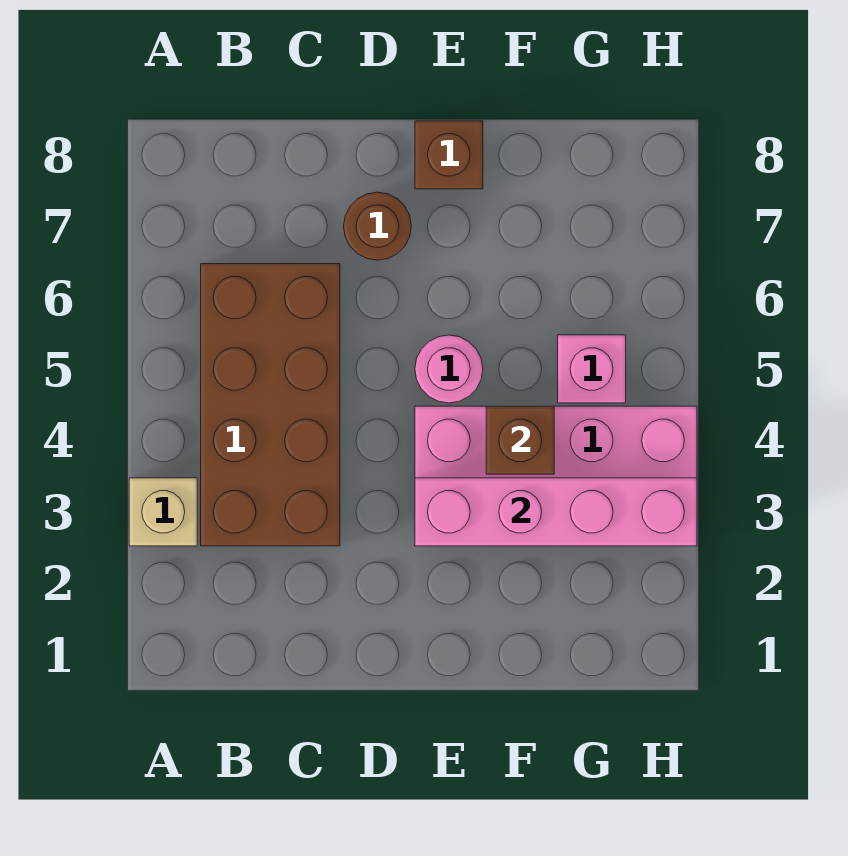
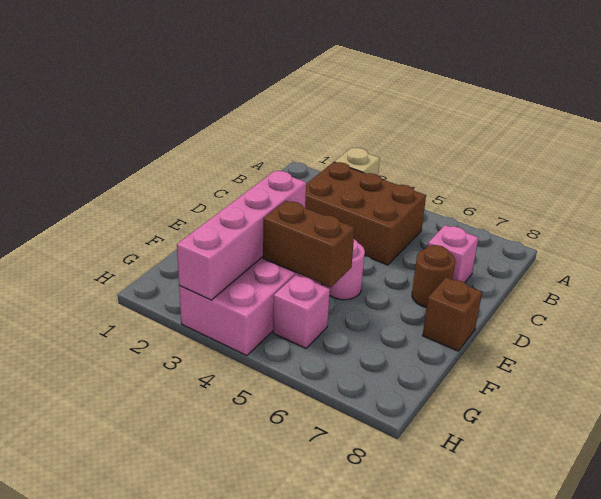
brown 2x4 brick [201,264,340,546] -> brown 2x3 brick [305,162,426,265]
none -> pink 1x1 brick [428,225,478,283]
brown 1x1 brick [486,406,554,474] -> brown 1x2 brick [263,201,355,287]

